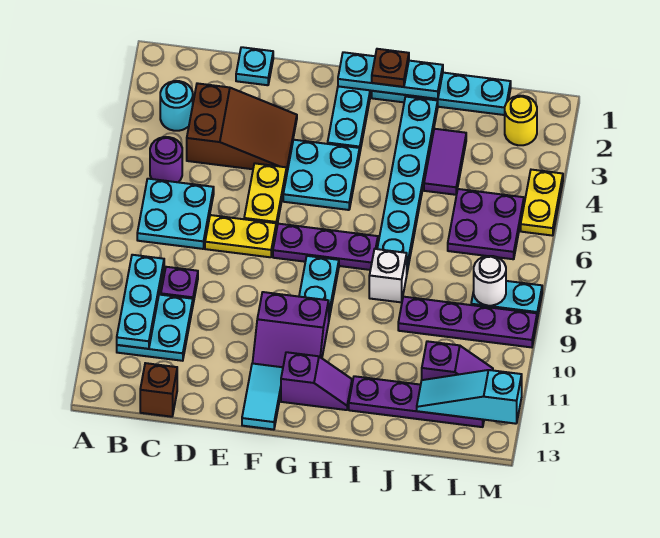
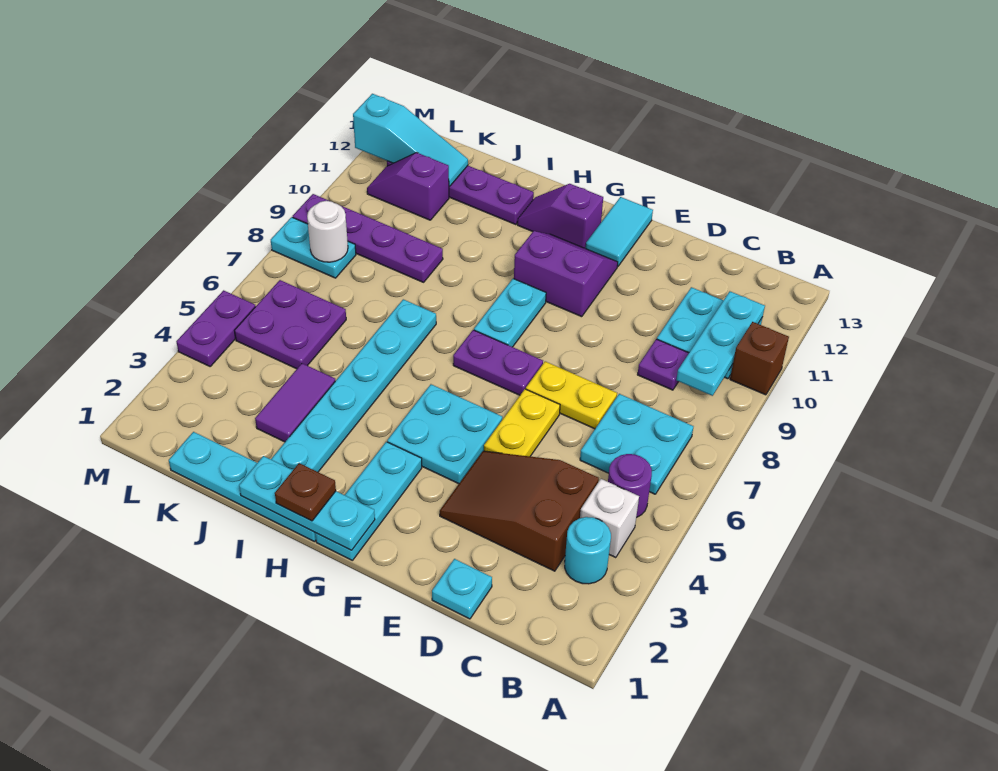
brown 1x1 brick [140,363,177,417] -> brown 1x1 brick moved to [730,322,789,395]
purple 1x3 plate [273,224,378,270] -> purple 1x2 plate [453,330,543,395]
white 1x1 brick [369,249,407,302] -> white 1x1 brick moved to [580,479,639,558]
yellow 1x1 round brick [505,96,537,145] -> none
yellow 1x2 plate [521,170,563,236] -> purple 1x2 plate [176,290,255,366]

